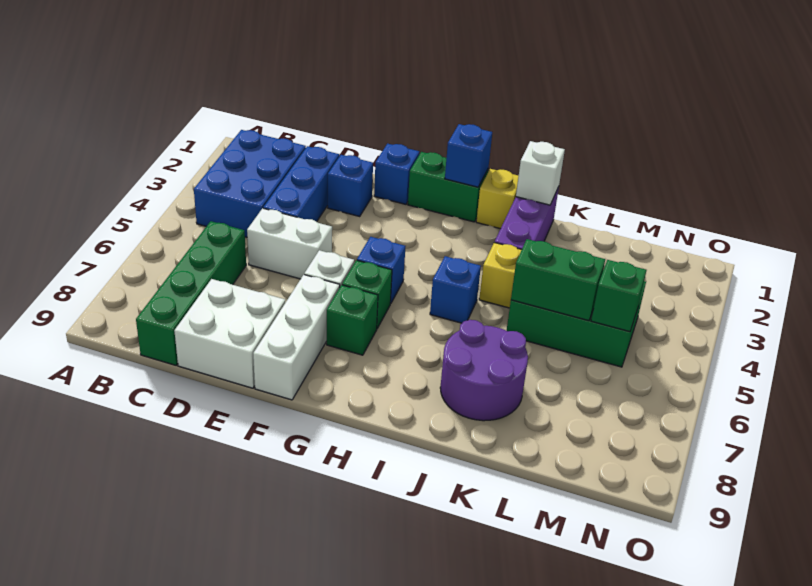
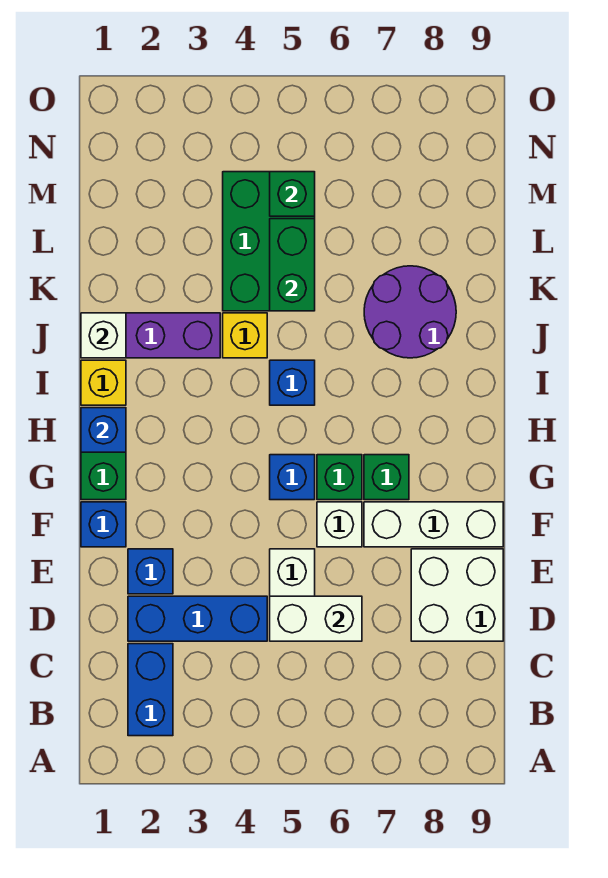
blue 2x3 brick [194,130,306,237] -> blue 1x2 brick [128,644,173,736]
green 1x4 brick [136,221,246,365] -> none
none -> white 1x2 brick [270,596,362,641]

